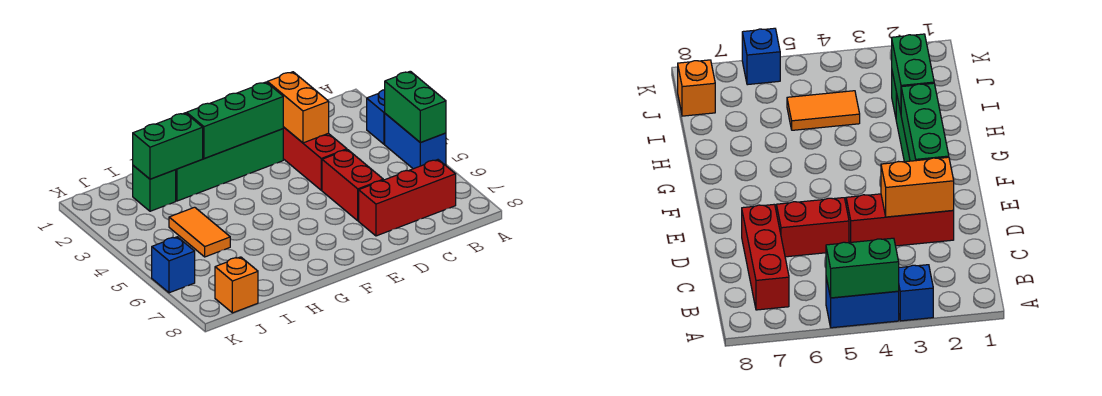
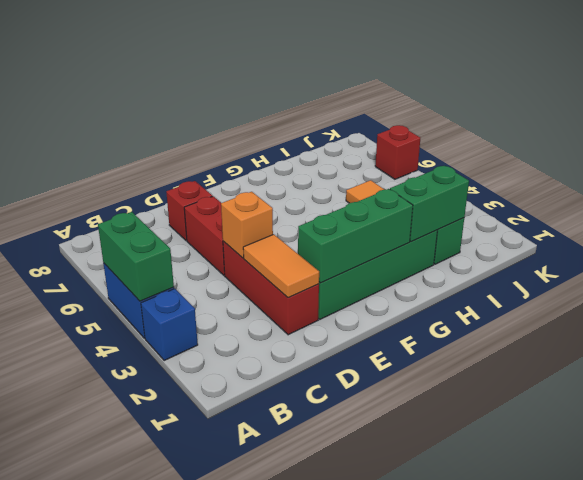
red 1x3 brick [359,160,456,236] -> red 1x1 brick [166,181,212,241]
orange 1x2 brick [267,72,329,143] -> orange 1x2 tile [243,234,319,298]
orange 1x1 brick [215,257,258,313] -> orange 1x1 brick moved to [221,192,273,258]
blue 1x1 brick [152,237,195,293] -> red 1x1 brick [375,125,420,179]

